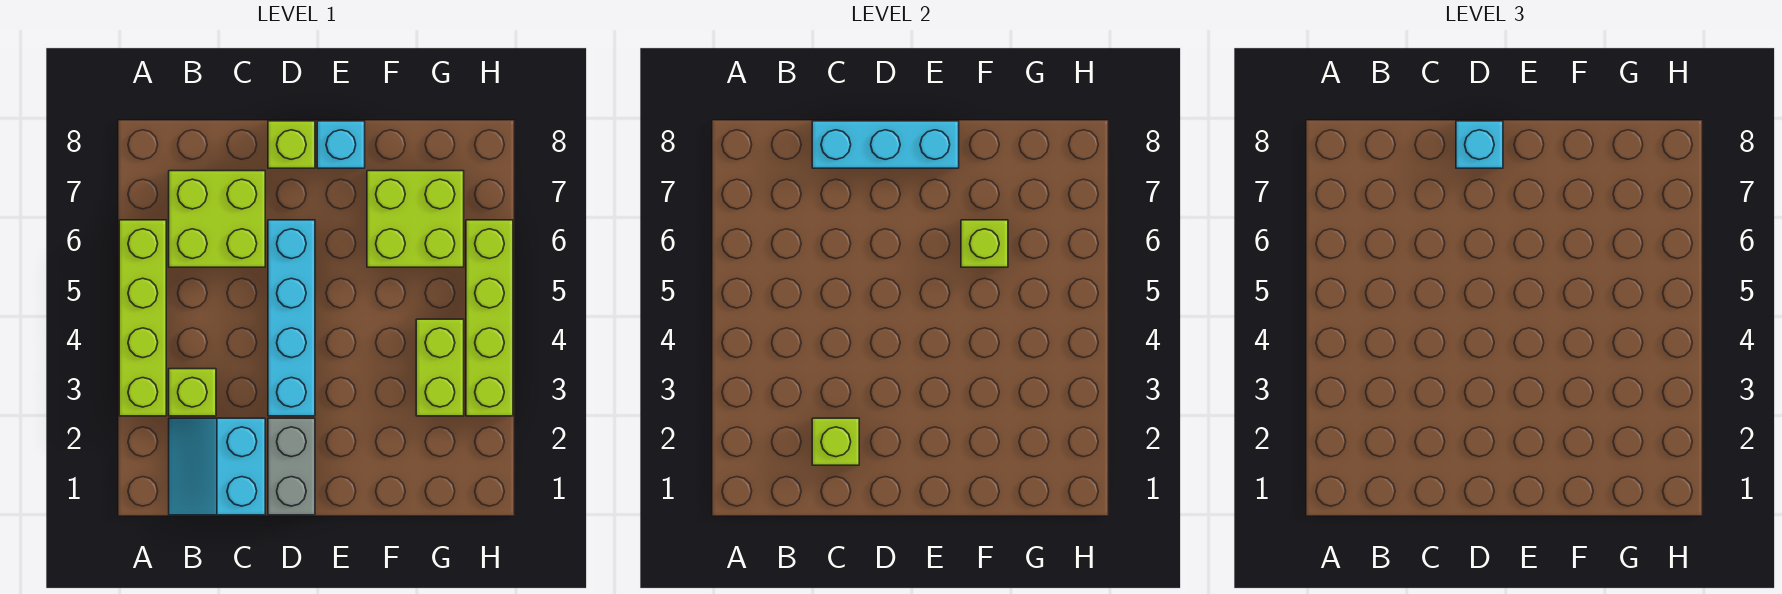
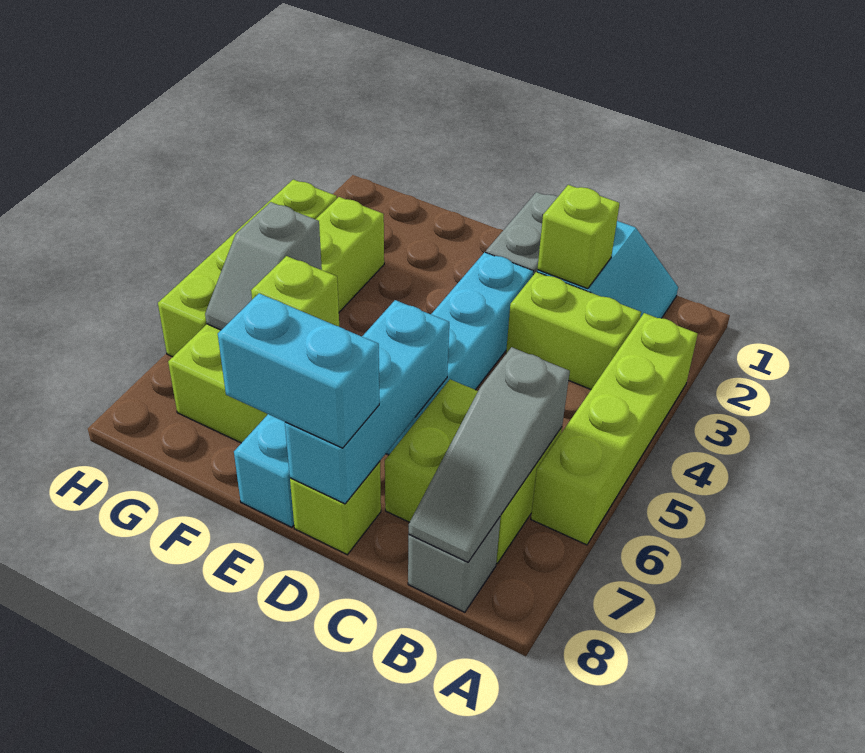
lime 1x1 brick [169,369,216,416] -> lime 1x2 brick [506,272,641,389]
none -> grey 1x3 slope [408,347,570,562]
none -> grey 1x1 brick [408,517,500,612]
cyan 1x3 brick [812,121,959,168] -> cyan 1x3 brick turned to [285,300,449,504]
cyan 1x1 brick [1456,121,1503,168] -> cyan 1x2 brick [218,293,379,448]
none -> grey 1x2 slope [205,202,322,330]

